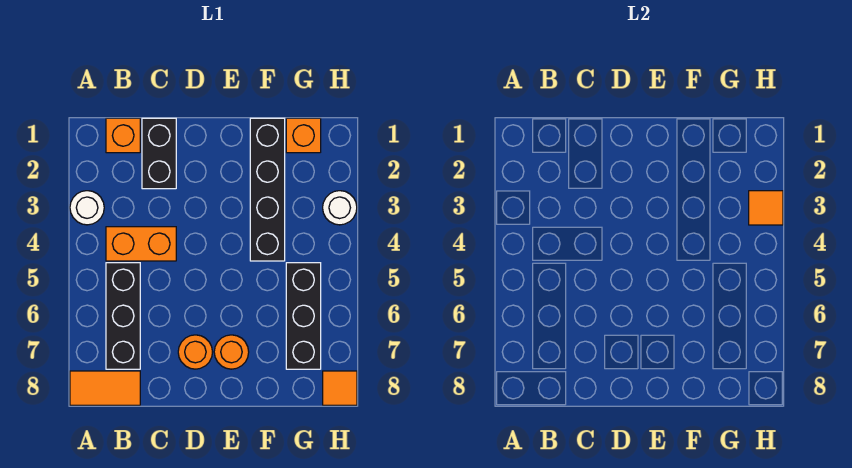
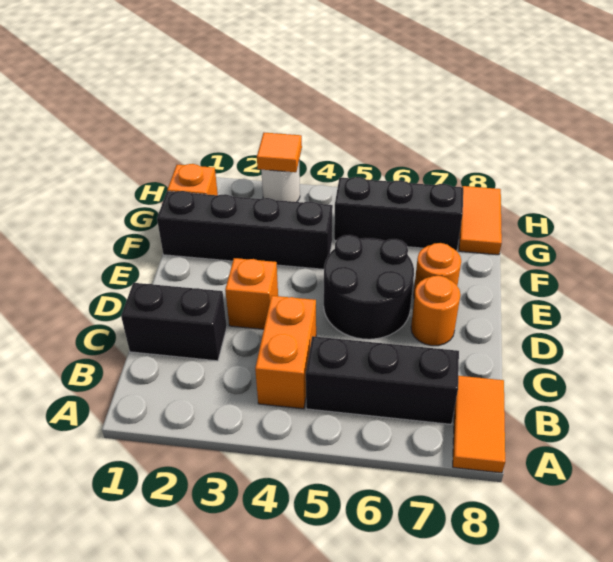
white 1x1 round brick [70,191,104,225] -> none
orange 1x1 brick [106,118,140,153] -> orange 1x1 brick moved to [225,258,278,329]
none -> black 2x2 round brick [324,235,414,339]
orange 1x1 tile [323,371,357,405] -> orange 1x2 tile [459,186,502,255]

